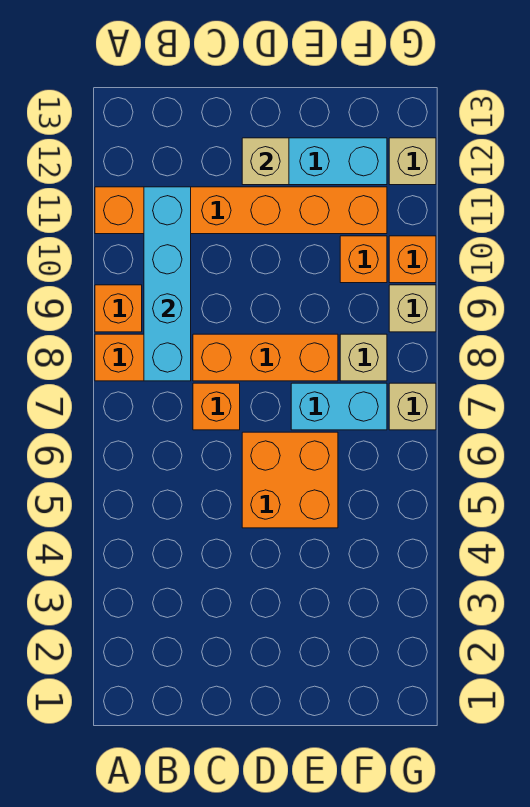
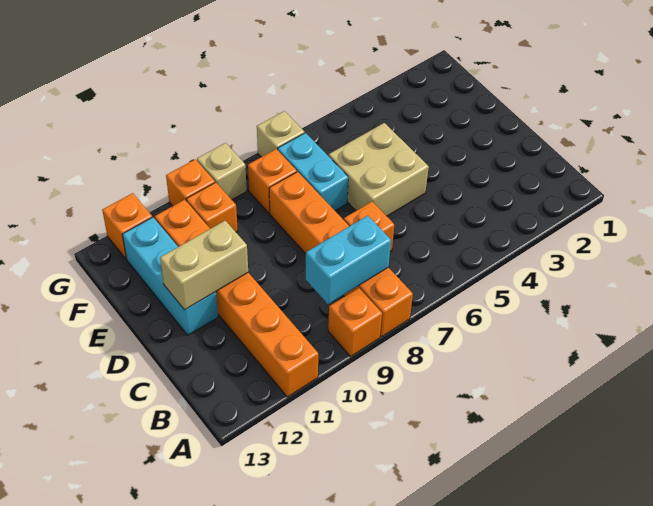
cyan 1x4 brick [144,187,191,381] -> cyan 1x2 brick [306,216,391,304]
orange 2x2 brick [242,432,338,528] -> tan 2x2 brick [329,123,429,216]
tan 1x1 brick [242,138,289,185] -> tan 1x2 brick [160,221,248,310]
tan 1x1 brick [340,334,387,381] -> orange 1x1 brick [248,149,297,213]
tan 1x1 brick [389,138,436,185] -> orange 1x1 brick [102,193,152,259]

